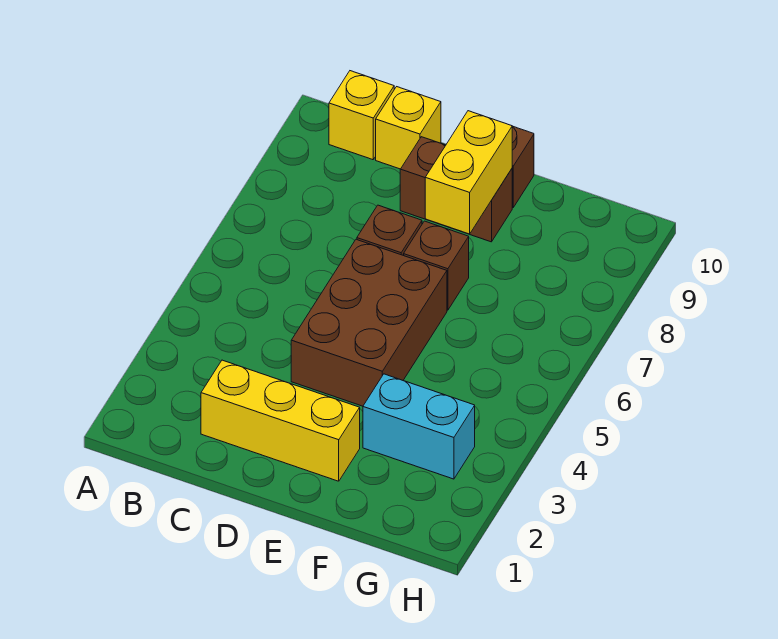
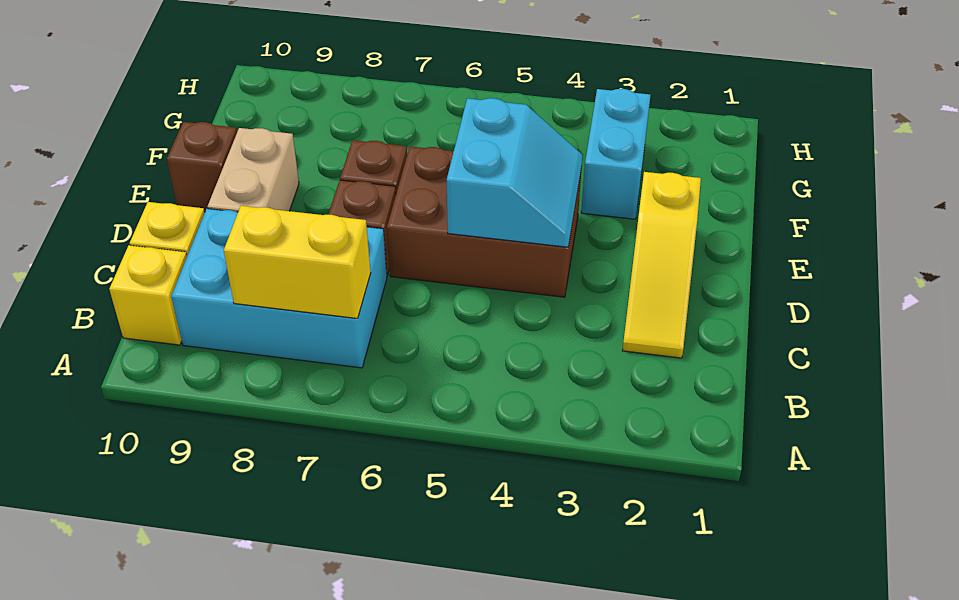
none -> cyan 2x3 brick [171,209,387,368]
yellow 1x3 brick [201,360,360,481] -> yellow 1x3 slope [622,172,701,358]
none -> cyan 2x2 slope [447,98,582,247]
brown 1x2 brick [400,137,512,242] -> tan 1x2 brick [208,128,299,212]
yellow 1x2 brick [425,111,512,234] -> yellow 1x2 brick moved to [224,206,371,319]

